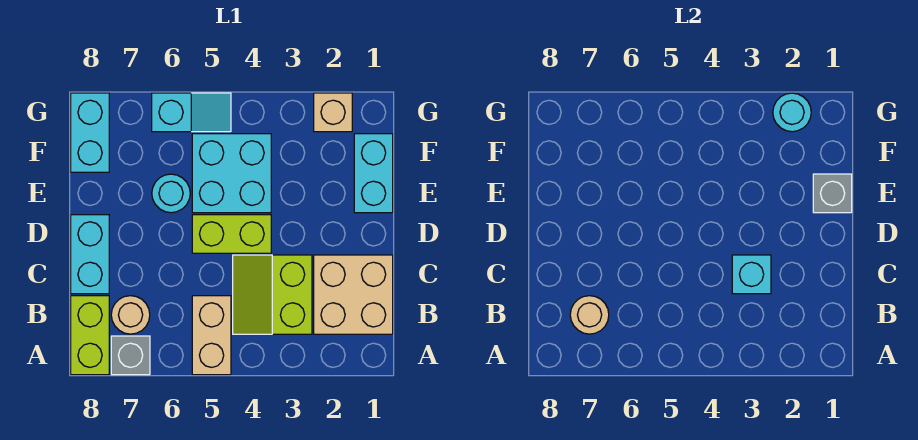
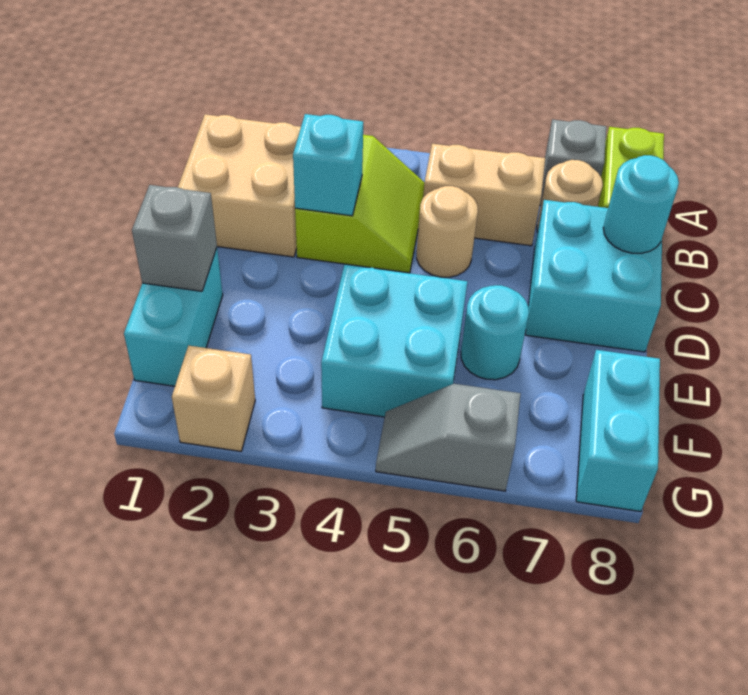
tan 1x2 brick [192,296,231,375] -> tan 1x2 brick turned to [423,144,545,246]
tan 1x1 round brick [570,296,609,334] -> tan 1x1 round brick moved to [417,186,478,277]
cyan 1x2 brick [71,215,109,294] -> cyan 2x2 brick [525,200,662,352]
lime 1x2 brick [192,215,271,253] -> none
cyan 1x1 round brick [773,93,811,132] -> cyan 1x1 round brick moved to [603,155,679,253]
cyan 1x2 slope [152,93,231,132] -> grey 1x2 slope [376,384,521,491]

